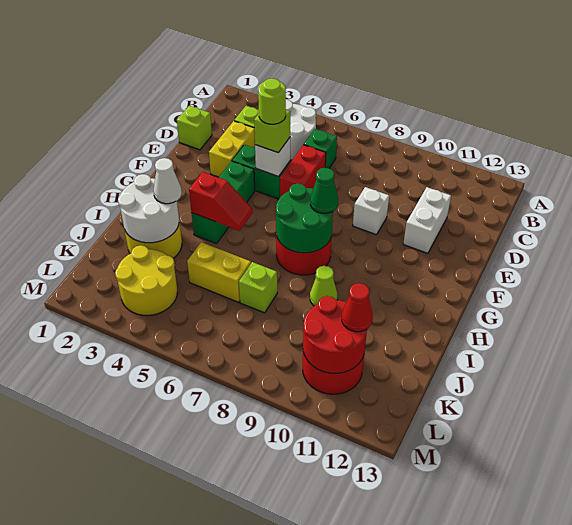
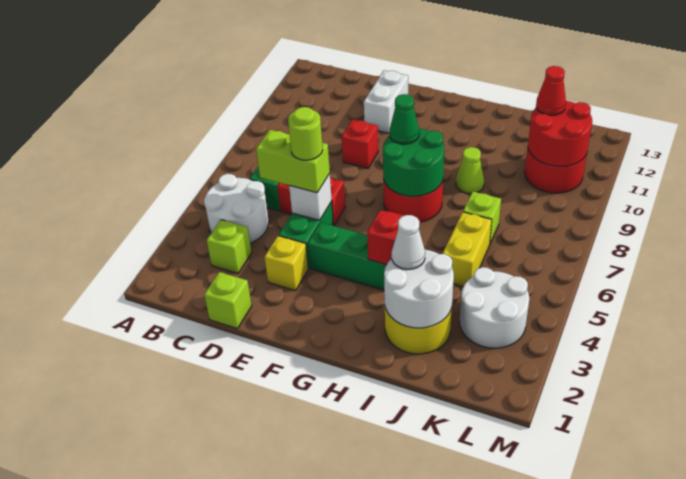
yellow 1x2 brick [209,121,255,177] -> yellow 1x1 brick [265,236,308,291]
white 1x2 brick [403,187,451,253] -> white 1x2 brick turned to [364,70,408,133]
lime 1x1 brick [254,110,290,153] -> lime 1x2 brick [256,130,330,193]
white 1x1 brick [353,187,389,235] -> red 1x1 brick [342,120,378,168]
yellow 2x2 round brick [115,245,177,315] -> white 2x2 round brick [460,267,529,348]

